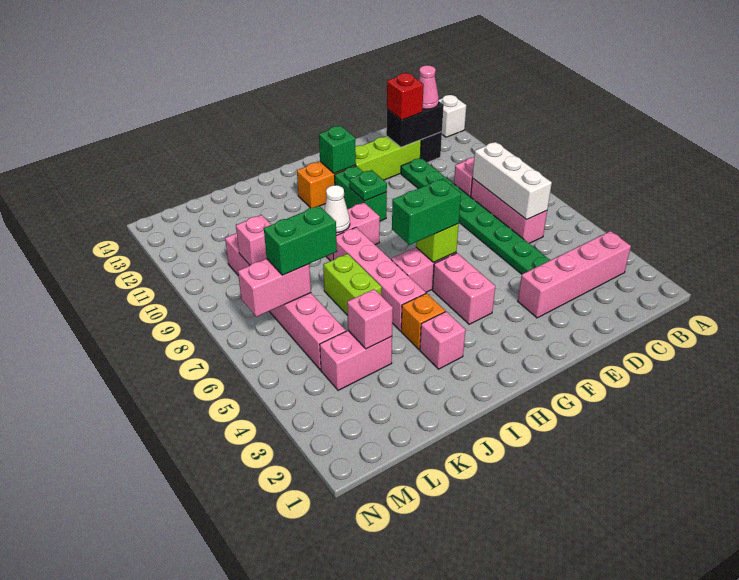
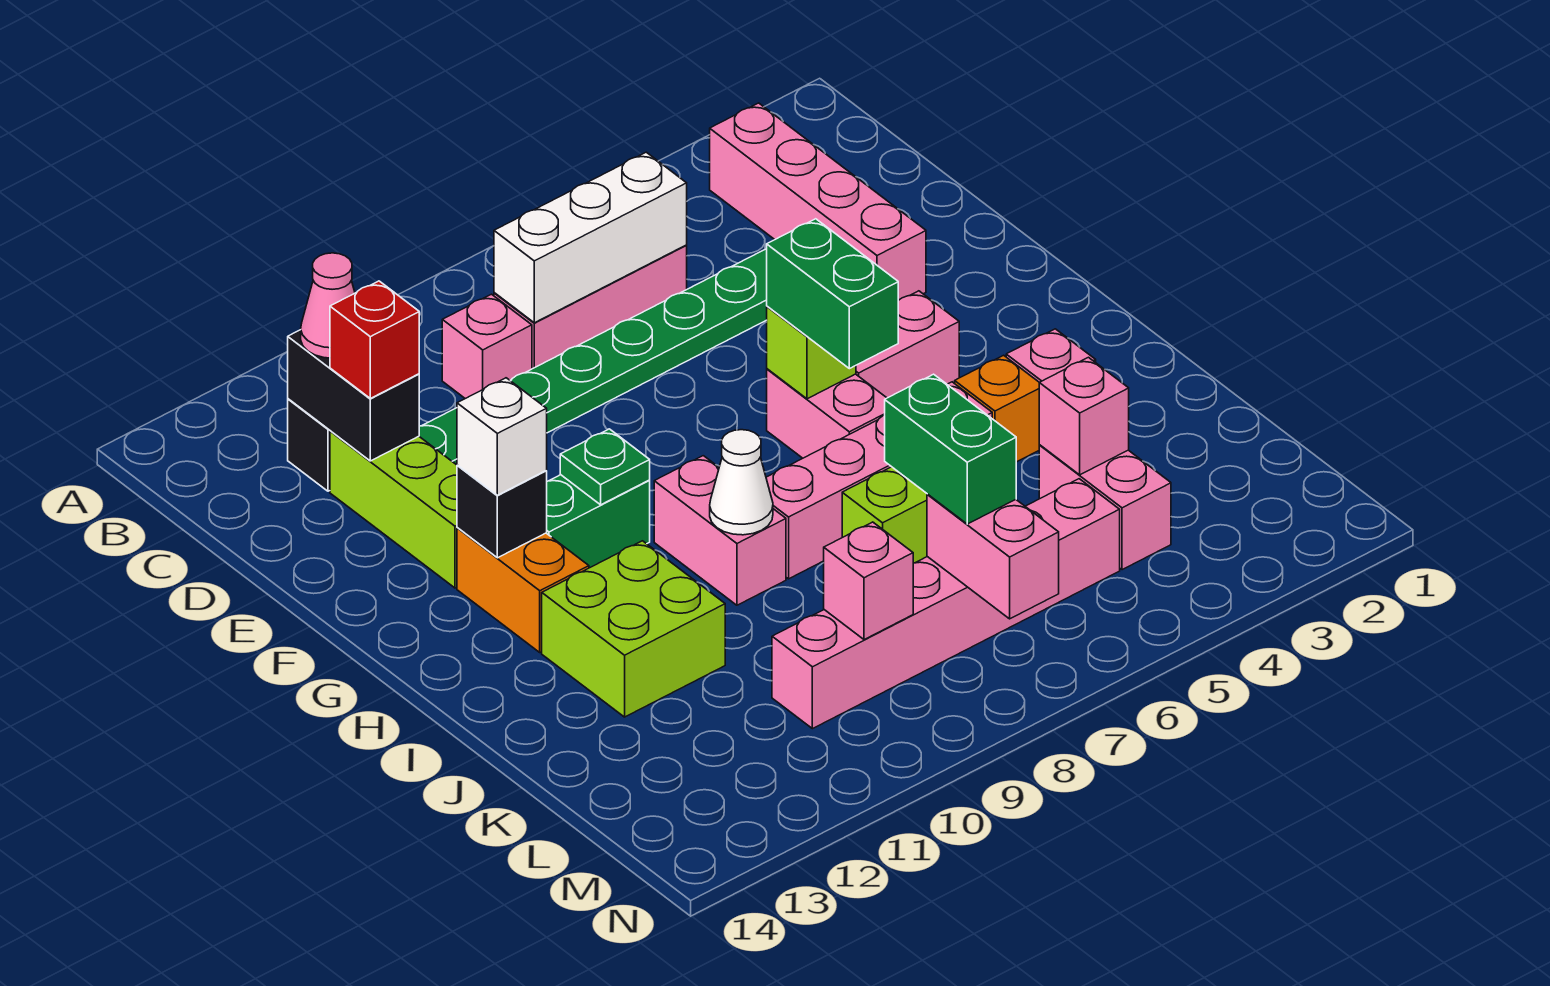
white 1x1 brick [439,95,466,137] -> white 1x1 brick moved to [457,378,547,495]
green 1x1 brick [319,126,356,173] -> black 1x1 brick [457,465,547,558]
none -> lime 2x2 brick [542,541,725,717]

